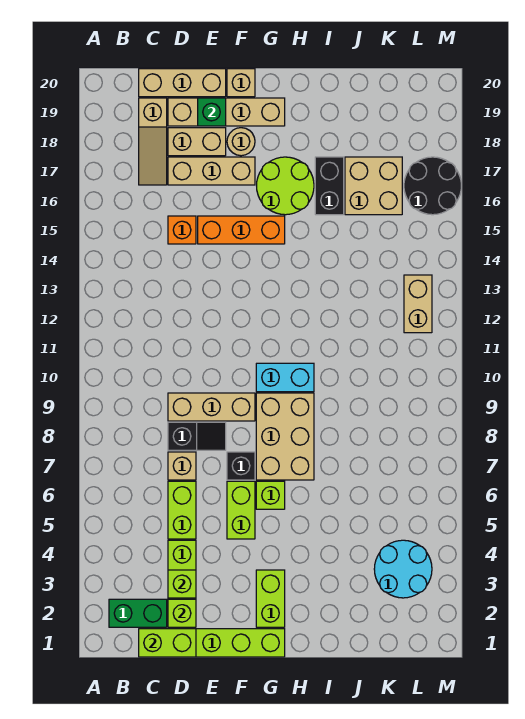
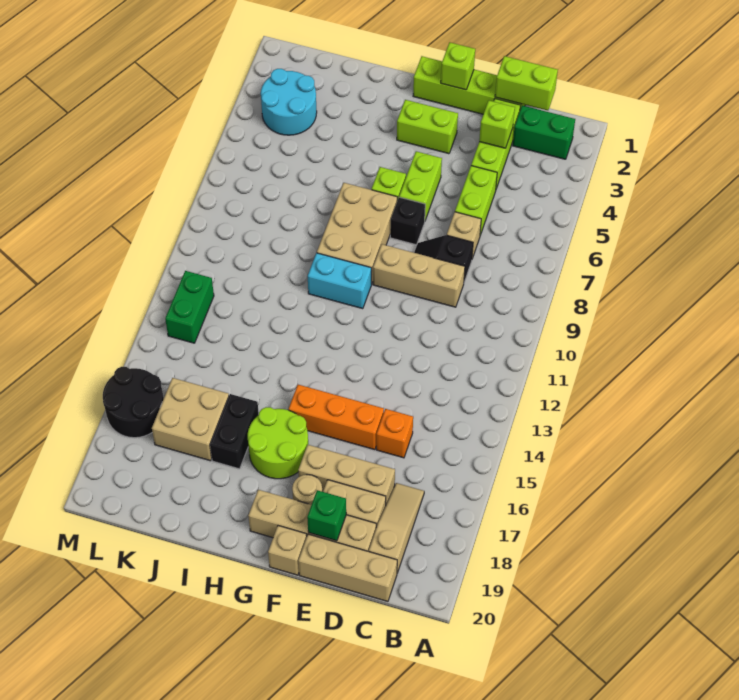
lime 1x1 brick [168,599,196,627] -> lime 1x1 brick moved to [441,42,475,90]
lime 1x2 brick [256,570,285,627] -> lime 1x2 brick turned to [397,100,458,154]
tan 1x2 brick [404,275,432,333] -> green 1x2 brick [165,271,214,343]

